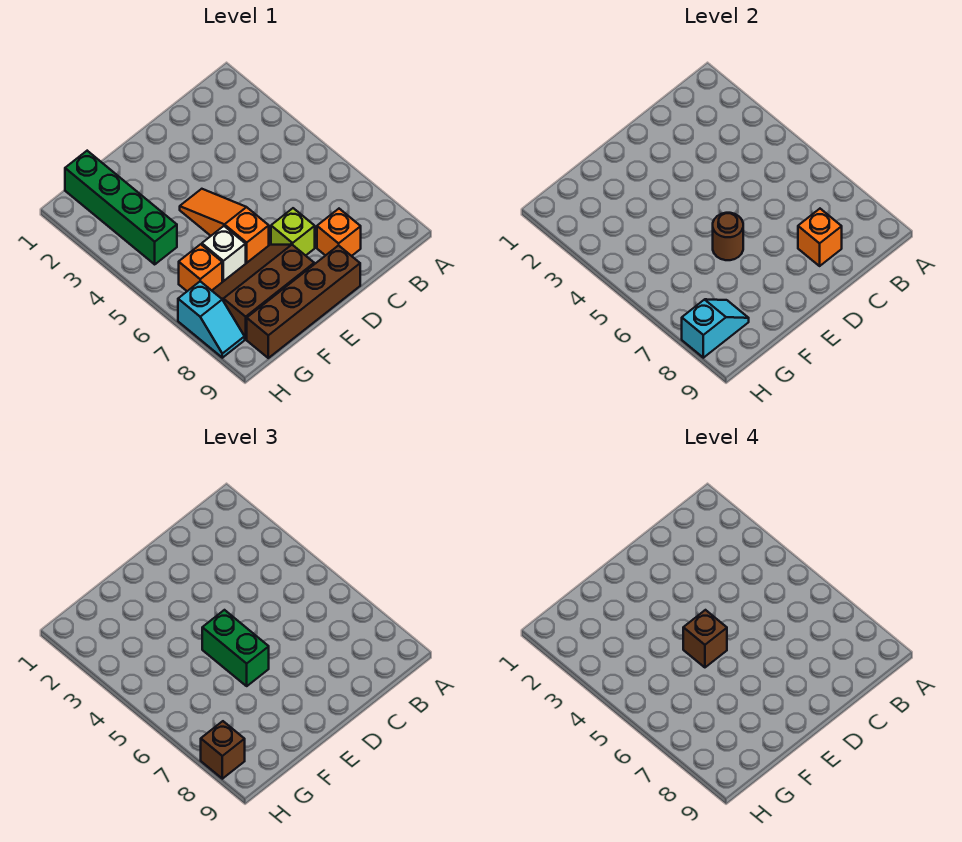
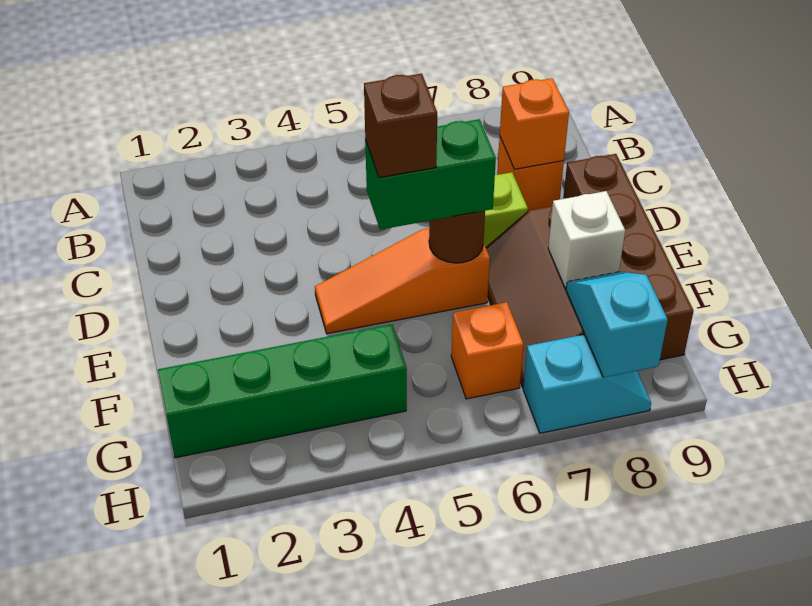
white 1x1 brick [202,226,246,282] -> white 1x1 brick moved to [548,191,625,288]
brown 1x1 brick [201,721,245,779] -> none

